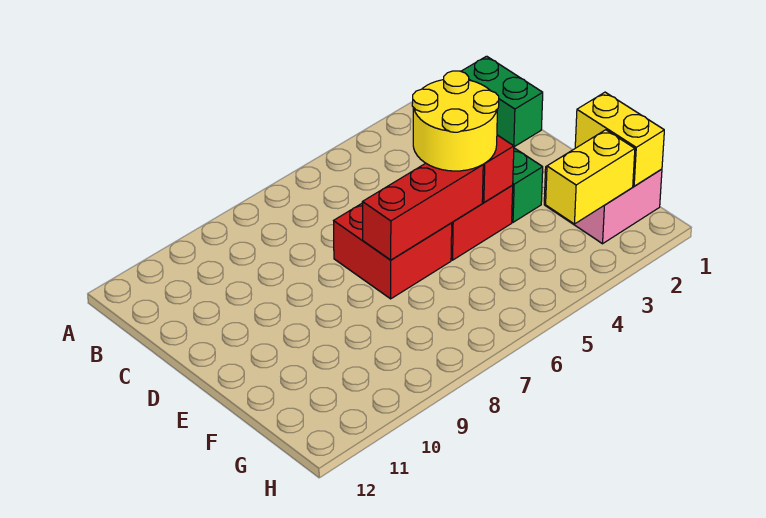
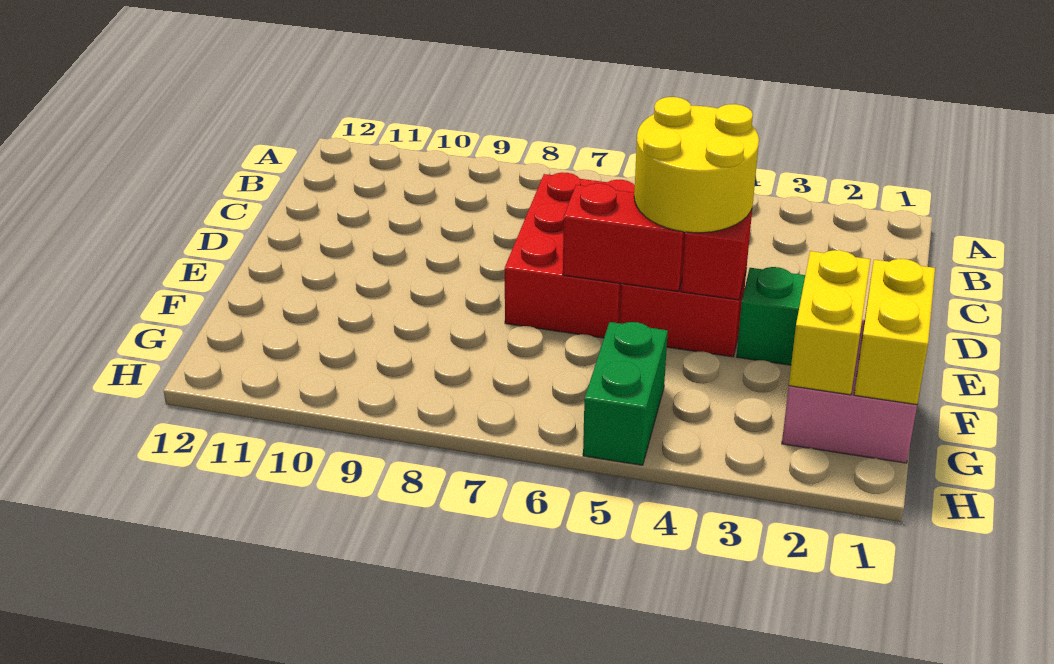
green 1x2 brick [461,56,543,147] -> green 1x2 brick moved to [583,322,668,465]
red 2x2 brick [334,203,452,299] -> red 2x3 brick [505,173,635,338]
red 1x3 brick [362,163,483,260] -> red 1x2 brick [563,183,686,291]
yellow 1x2 brick [546,130,635,224] -> yellow 1x2 brick turned to [789,250,871,395]

